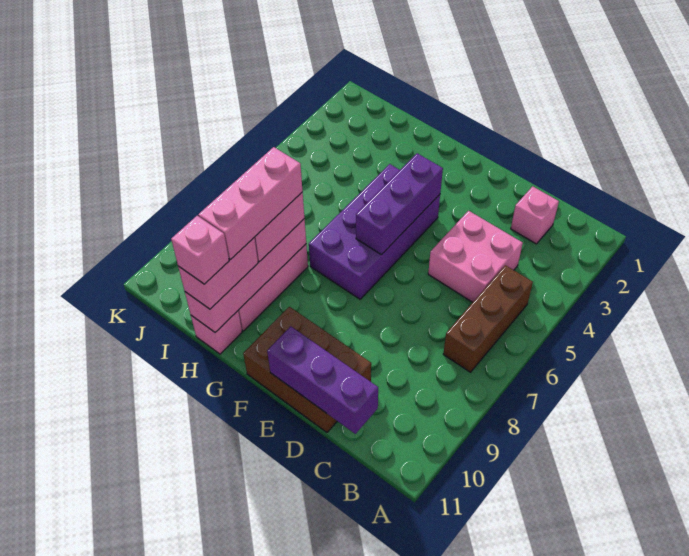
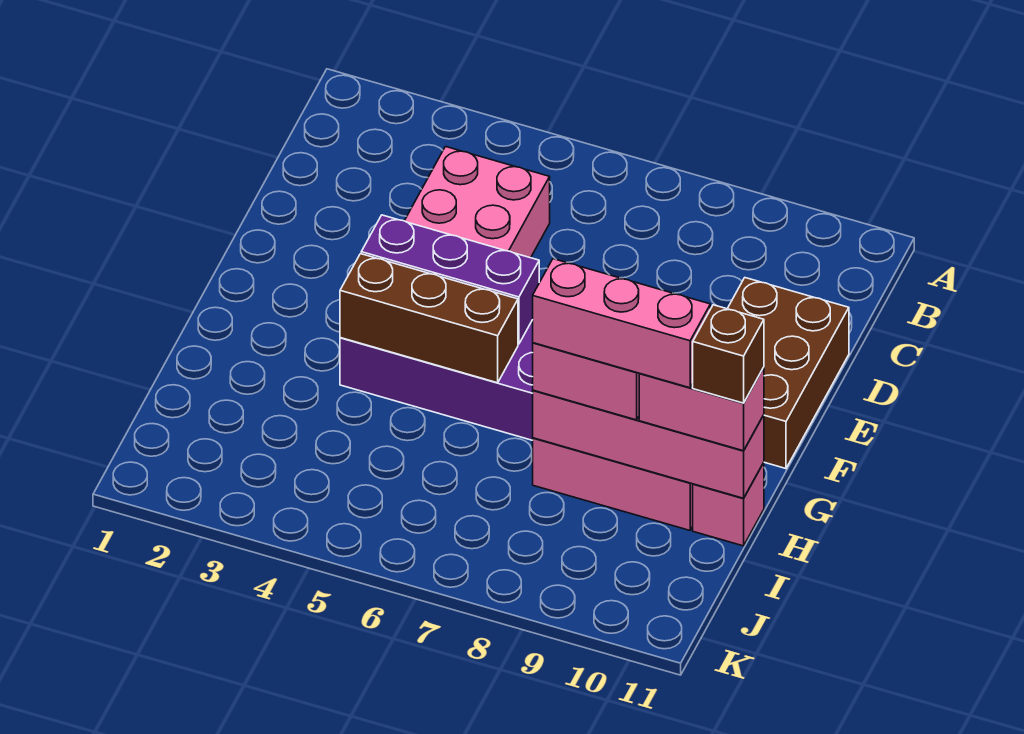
brown 1x3 brick [443,265,533,372] -> brown 1x3 brick moved to [340,254,518,383]
pink 1x1 brick [511,186,559,244] -> none
purple 1x3 brick [267,326,378,434] -> none
pink 1x1 brick [171,216,229,284] -> brown 1x1 brick [693,305,764,403]

